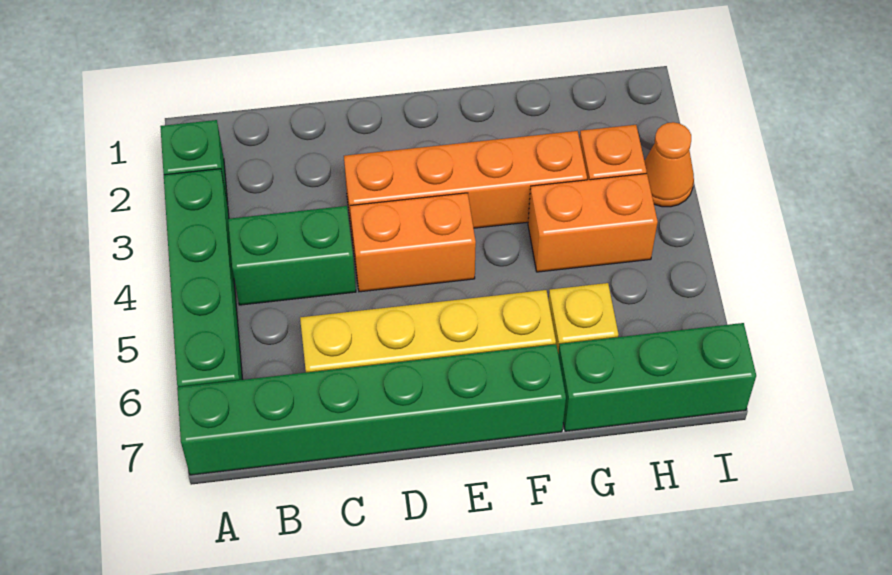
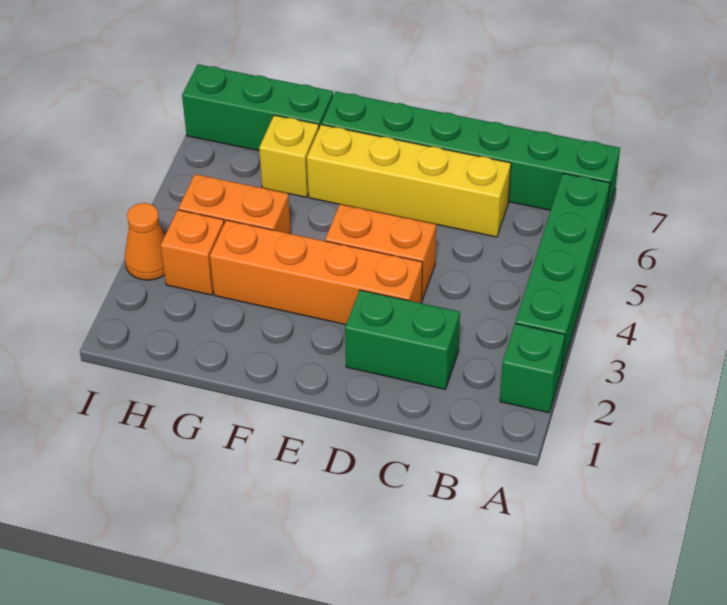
green 1x2 brick [228,206,356,305] -> green 1x2 brick moved to [345,290,460,389]

